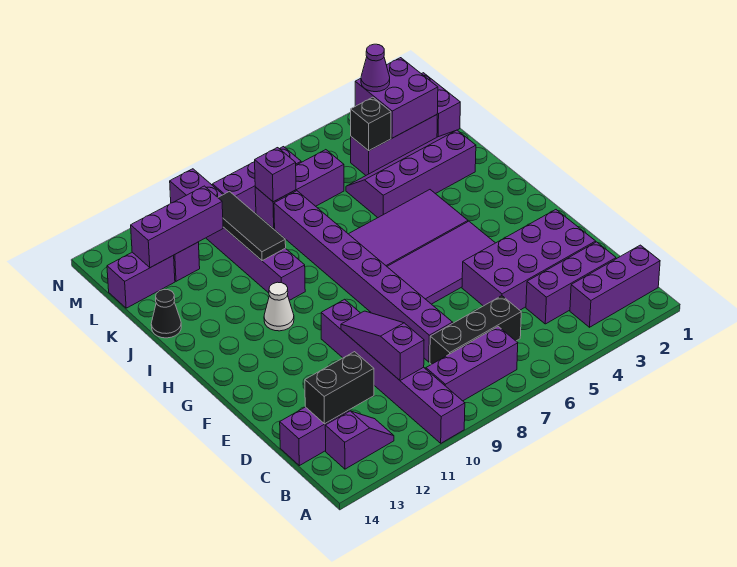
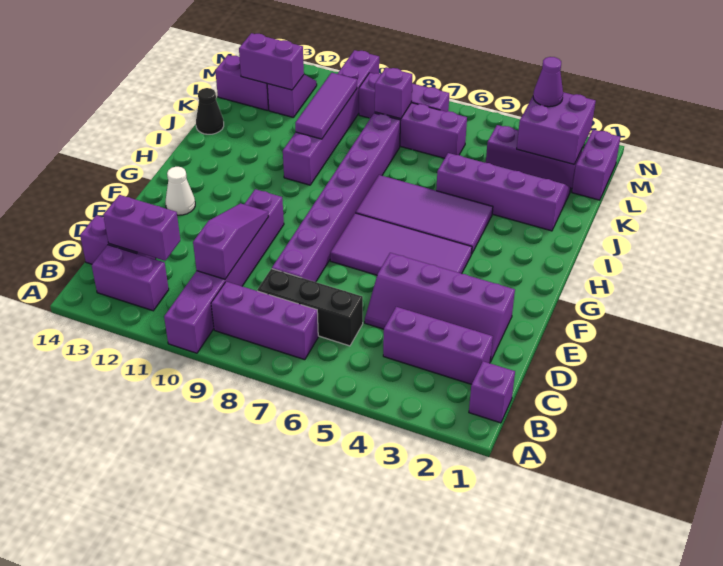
purple 1x3 brick [570,245,660,327] -> purple 1x1 brick [469,361,515,423]
purple 1x2 slope [325,411,394,469] -> purple 1x2 brick [92,245,169,311]
black 1x2 brick [305,352,374,424] -> purple 1x2 brick [103,195,180,261]
purple 2x4 brick [462,210,596,310] -> purple 2x4 slope [365,253,515,362]
white 1x1 cone [264,282,294,331] -> white 1x1 cone moved to [165,167,195,215]
black 1x3 tile [218,192,286,260] -> purple 1x3 tile [295,73,357,139]
black 1x1 brick [351,97,391,151] -> none
purple 1x3 brick [131,186,223,268] -> purple 1x2 brick [239,33,304,90]

